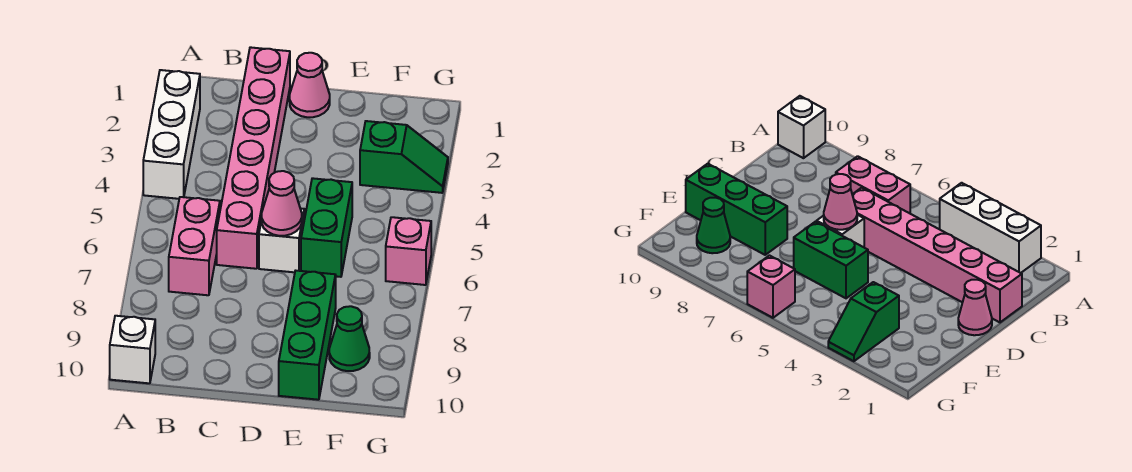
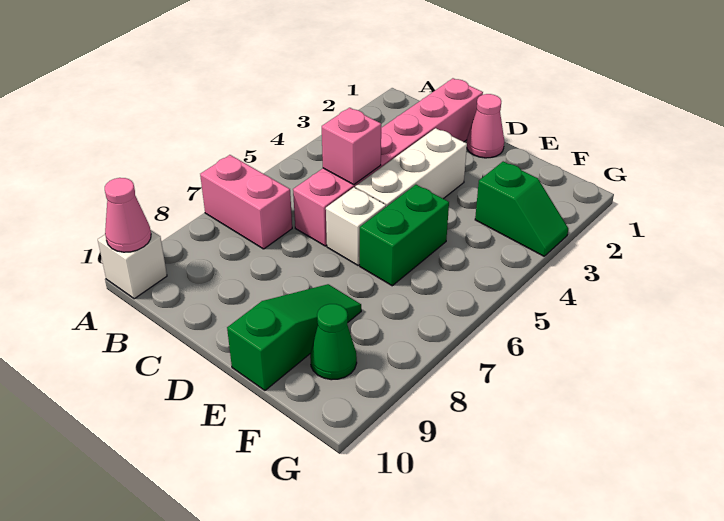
white 1x3 brick [143,70,200,199] -> white 1x3 brick moved to [355,128,467,207]
pink 1x2 brick [169,197,220,295] -> pink 1x2 brick turned to [200,155,292,249]
pink 1x1 cone [262,171,302,236] -> pink 1x1 cone moved to [105,178,151,252]
green 1x3 brick [279,271,336,400] -> green 1x3 slope [227,284,361,390]
pink 1x1 brick [386,217,431,285] -> pink 1x1 brick moved to [322,108,381,185]

